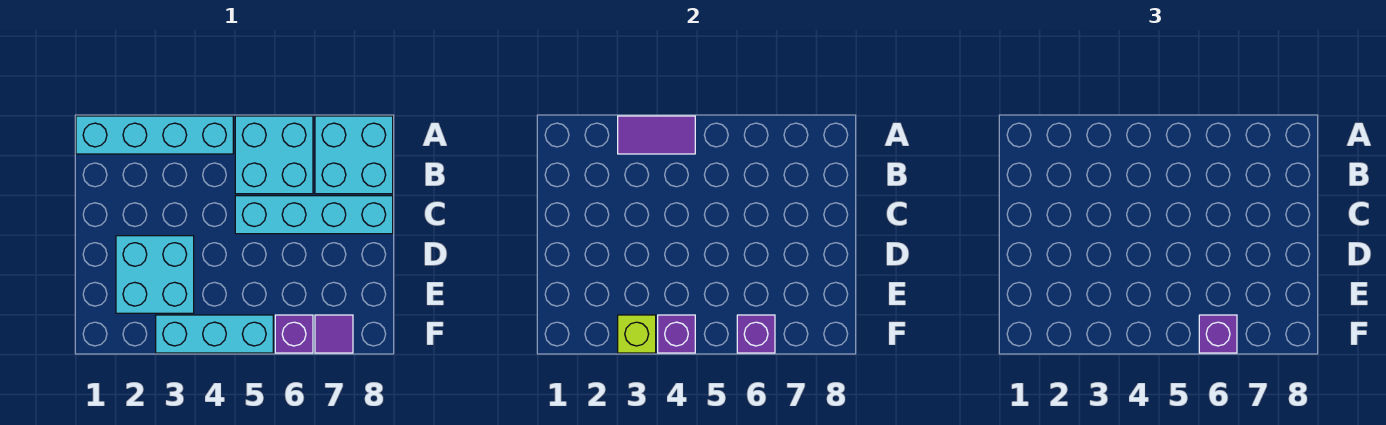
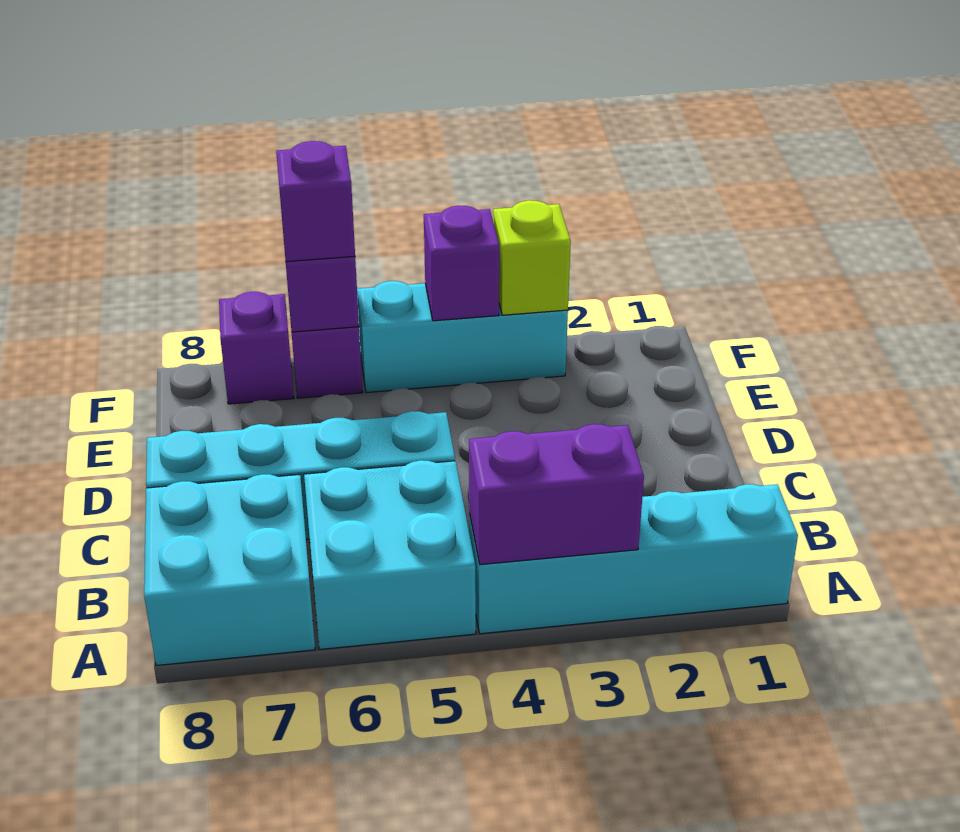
purple 1x2 tile [618,116,695,154] -> purple 1x2 brick [469,424,644,565]
cyan 2x2 brick [116,236,194,313] -> none
purple 1x1 tile [315,315,353,353] -> purple 1x1 brick [219,292,294,404]

